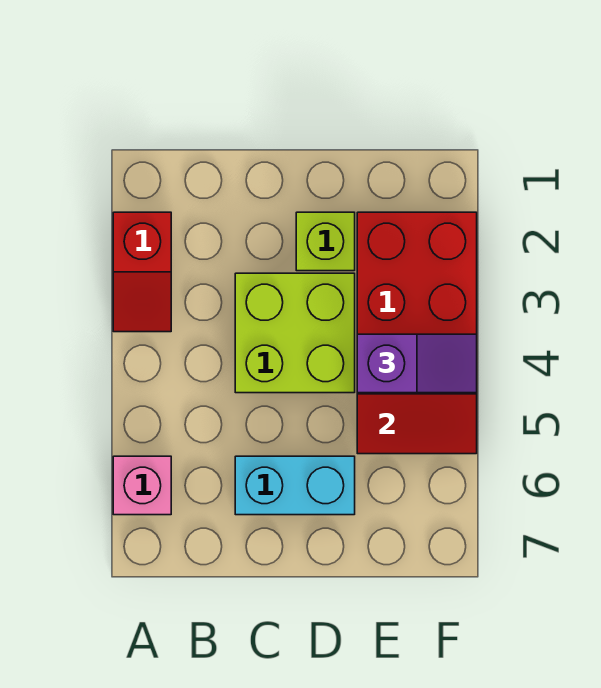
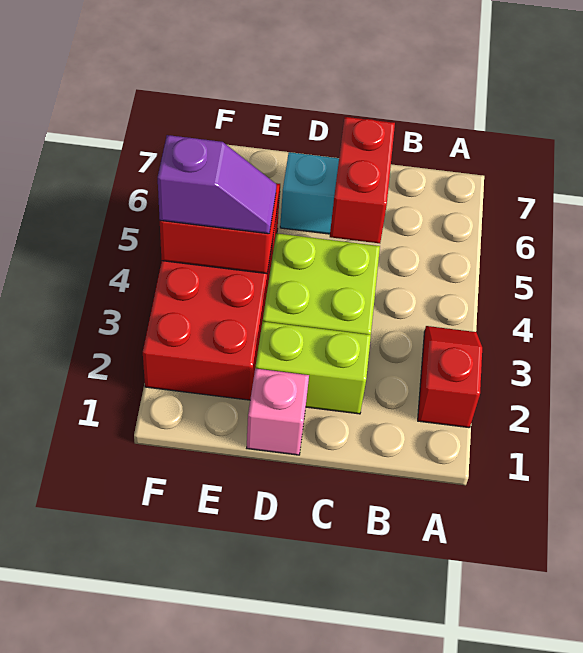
pink 1x1 brick [113,456,171,515] -> pink 1x1 brick moved to [247,368,309,455]
none -> red 1x2 brick [330,117,395,243]
lime 1x1 brick [296,212,355,271] -> lime 1x2 brick [255,321,371,414]
purple 1x2 slope [357,334,477,393] -> purple 1x2 slope turned to [158,135,276,234]

